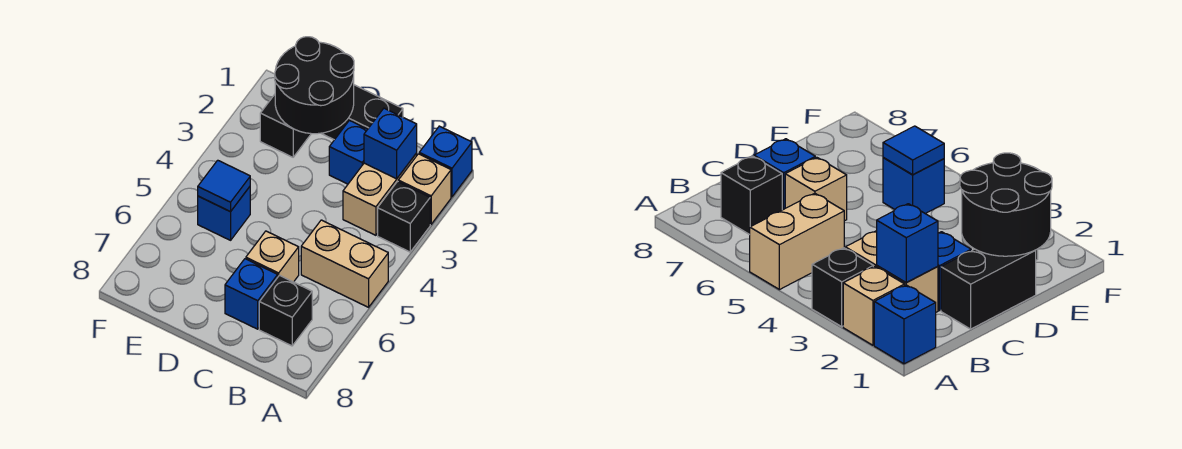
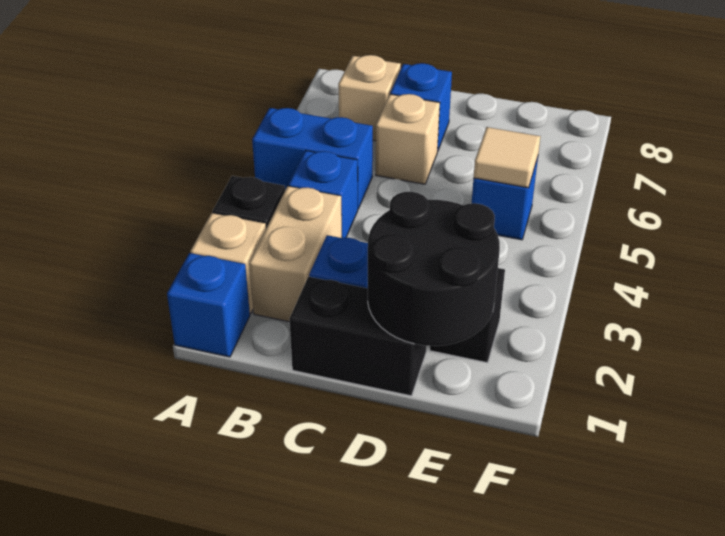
tan 1x2 brick [301,220,388,307] -> blue 1x2 brick [252,108,373,209]
blue 1x1 brick [364,108,417,179] -> blue 1x1 brick moved to [288,151,358,238]
black 1x1 brick [259,275,312,346] -> tan 1x1 brick [338,55,401,141]
blue 1x1 tile [198,160,250,212] -> tan 1x1 tile [474,127,541,188]

